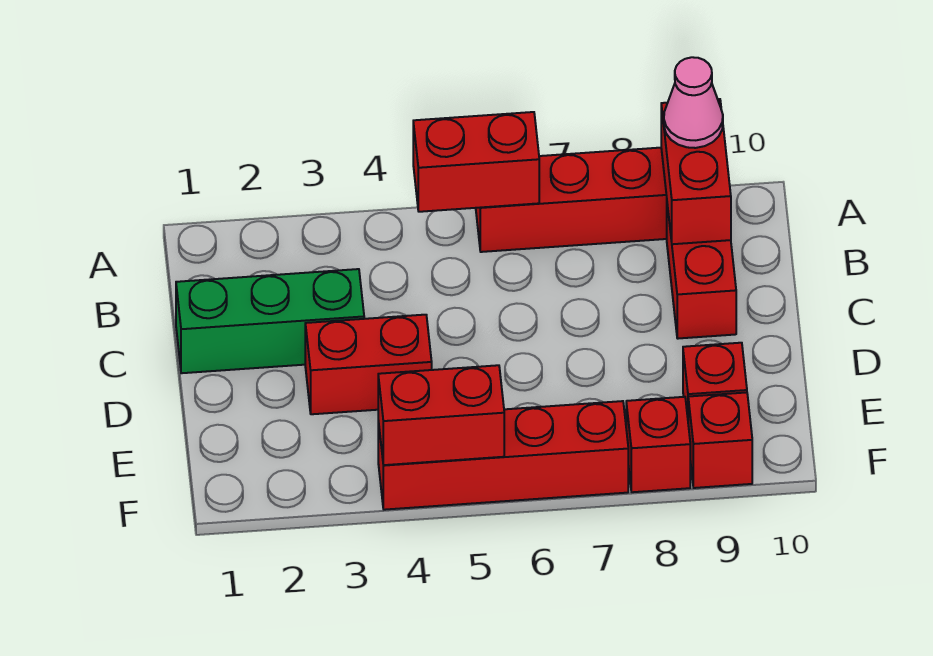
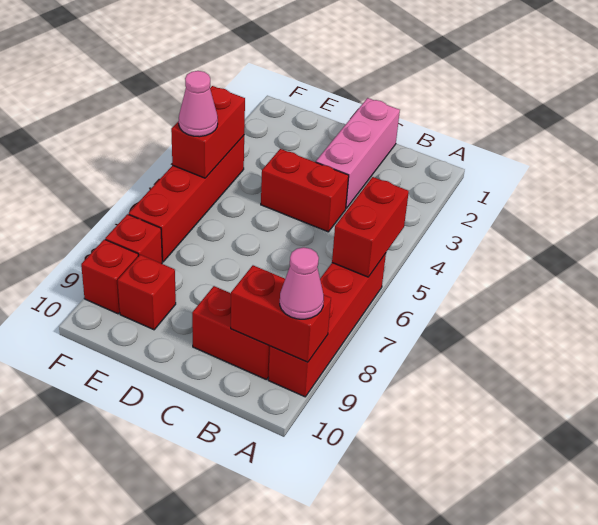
green 1x3 brick [176,269,364,373] -> pink 1x3 brick [316,98,400,208]
red 1x2 brick [305,315,432,414] -> red 1x2 brick turned to [261,149,349,232]
none -> pink 1x1 cone [179,71,218,137]

